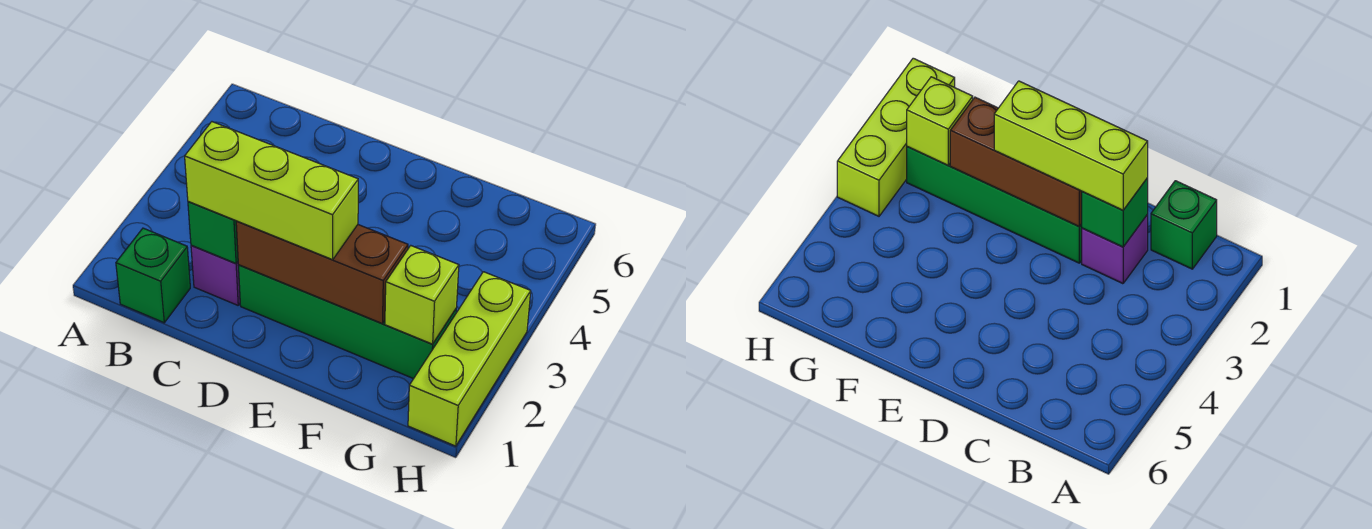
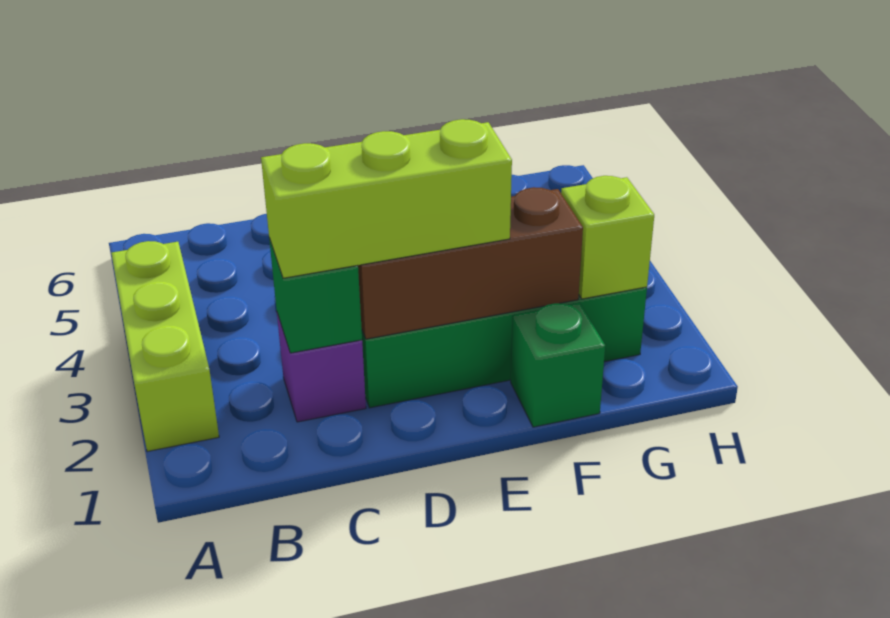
green 1x1 brick [116,228,190,323] -> green 1x1 brick moved to [511,303,605,427]
lime 1x3 brick [408,272,531,446] -> lime 1x3 brick moved to [111,241,219,452]

